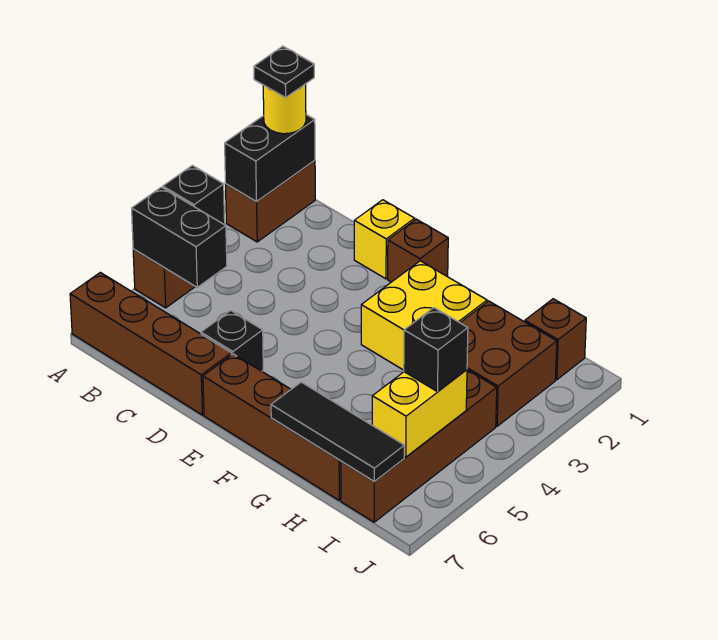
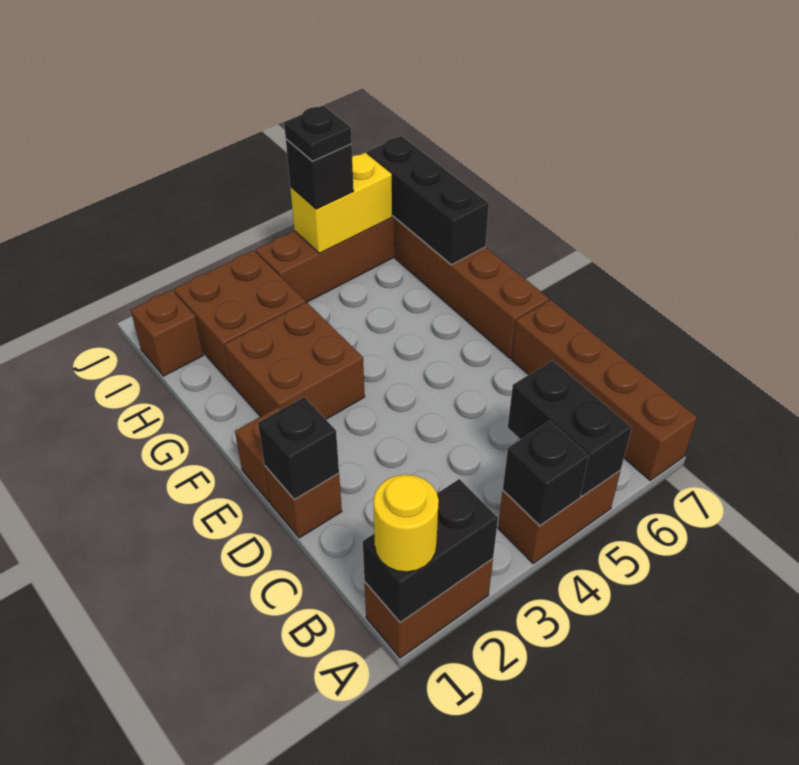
black 1x1 plate [254,46,314,98] -> black 1x1 plate moved to [284,105,352,161]
yellow 1x1 brick [354,200,415,279] -> brown 1x1 brick [265,466,342,538]
black 1x1 brick [201,311,263,371] -> black 1x1 brick moved to [258,397,339,500]
yellow 2x2 brick [361,261,487,370] -> brown 2x2 brick [225,302,365,419]
black 1x3 tile [271,382,404,482] -> black 1x3 brick [367,136,489,265]

